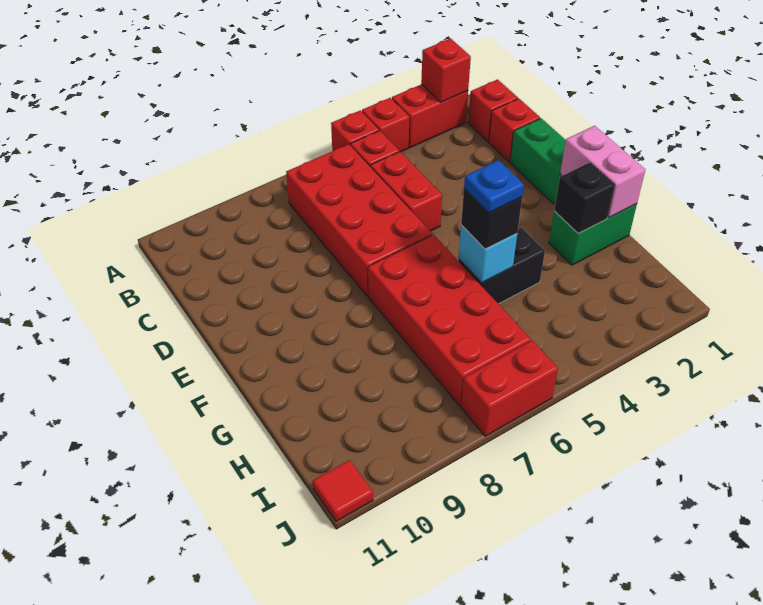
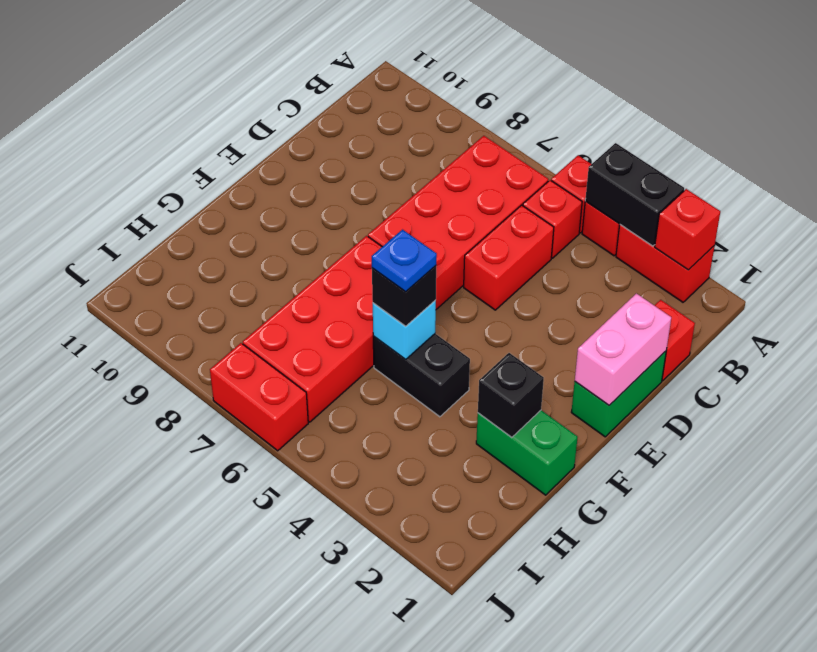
none -> black 1x2 brick [585,143,684,246]
red 1x1 brick [468,79,518,141] -> none
pink 1x2 brick [560,126,645,218] -> pink 1x2 brick moved to [575,293,671,405]
red 1x1 tile [313,460,373,521] -> none

